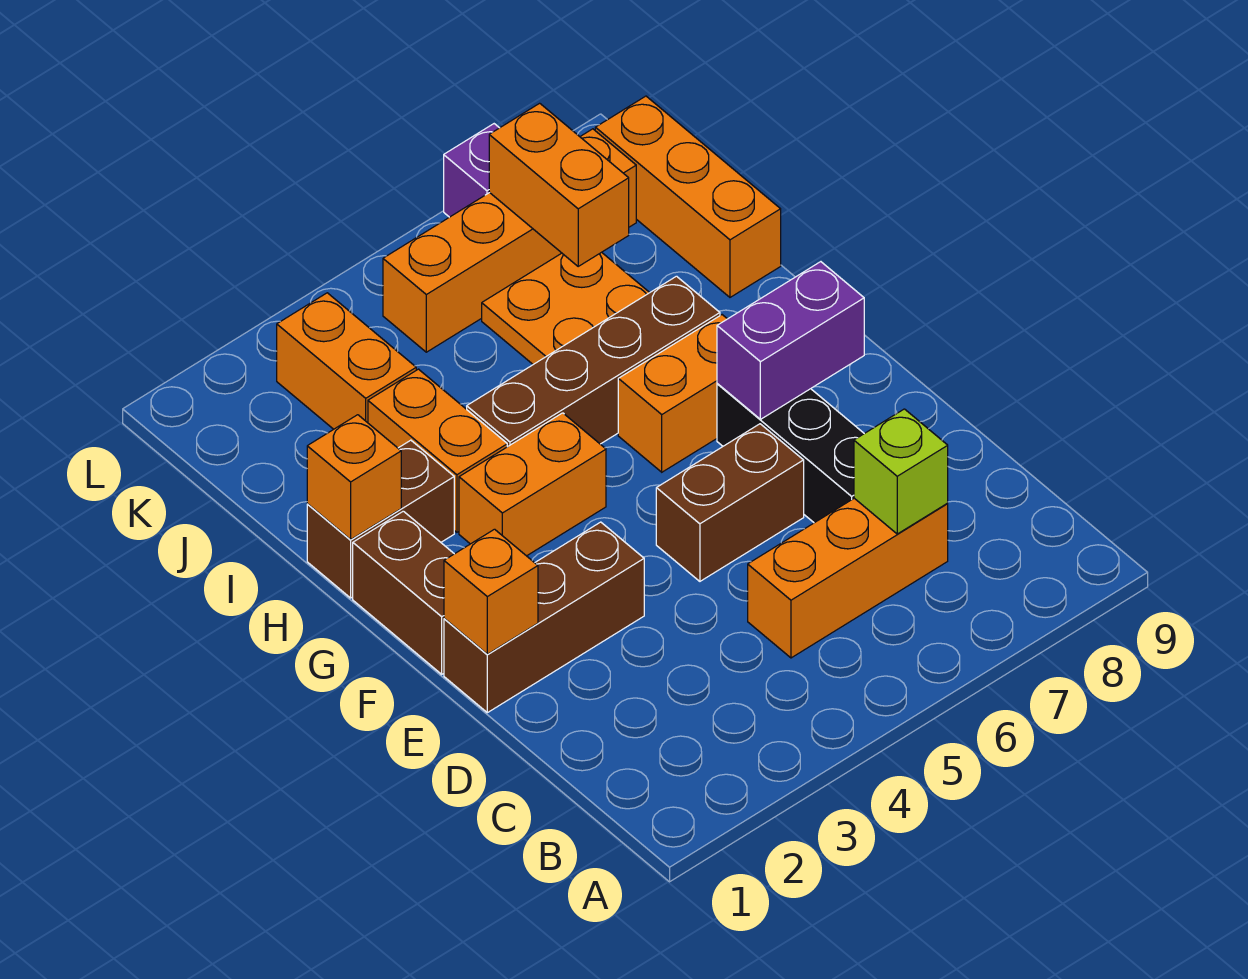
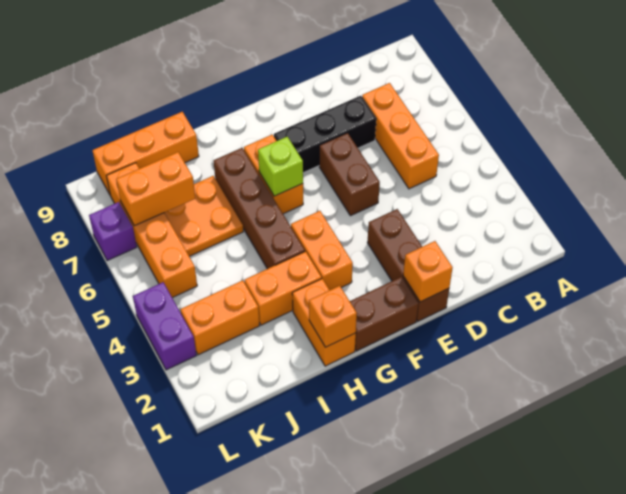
lime 1x1 brick [854,409,948,534] -> lime 1x1 brick moved to [258,137,303,196]
purple 1x2 brick [717,262,864,419] -> purple 1x2 brick moved to [133,282,196,370]
brown 1x2 brick [307,440,454,598] -> orange 1x2 brick [292,279,356,366]

